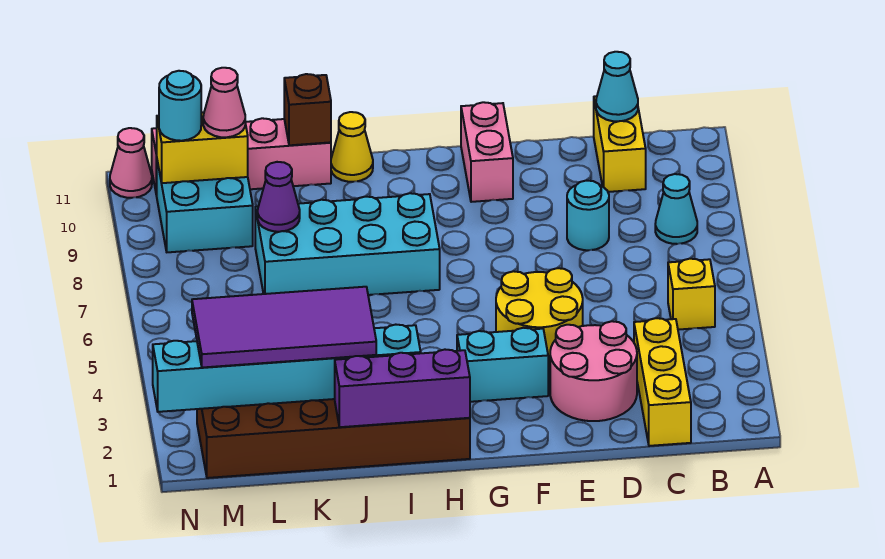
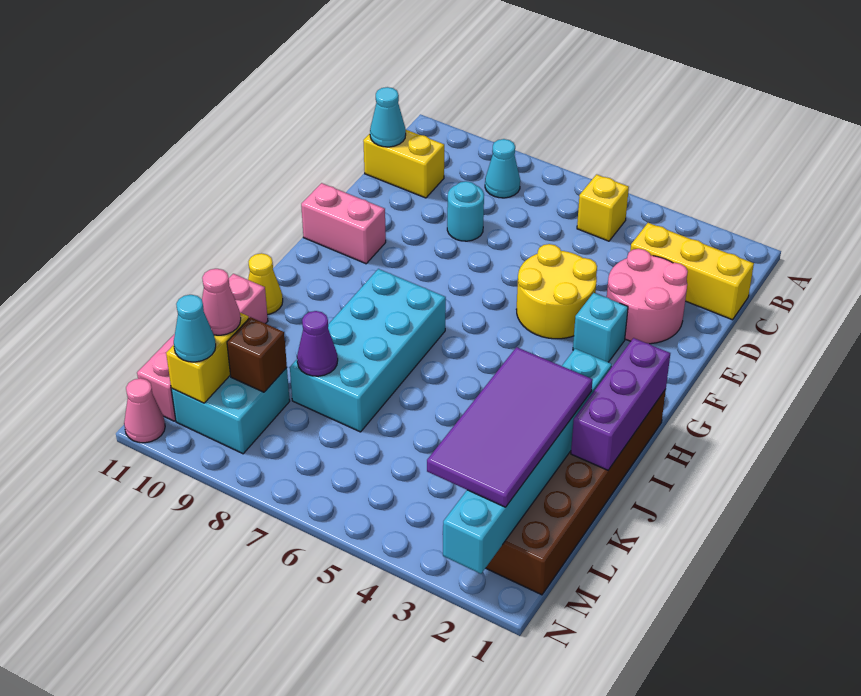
cyan 1x2 brick [457,328,548,402] -> cyan 1x1 brick [573,293,628,362]
brown 1x1 brick [284,74,331,145] -> brown 1x1 brick moved to [227,317,287,392]
cyan 1x1 round brick [159,71,201,141] -> cyan 1x1 cone [174,295,216,362]

